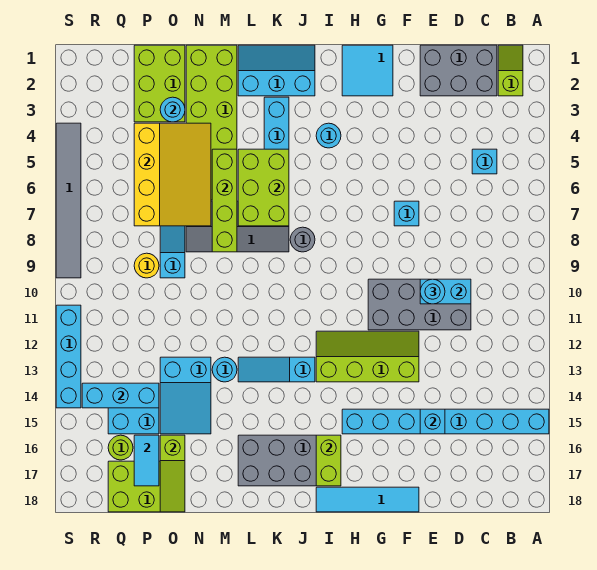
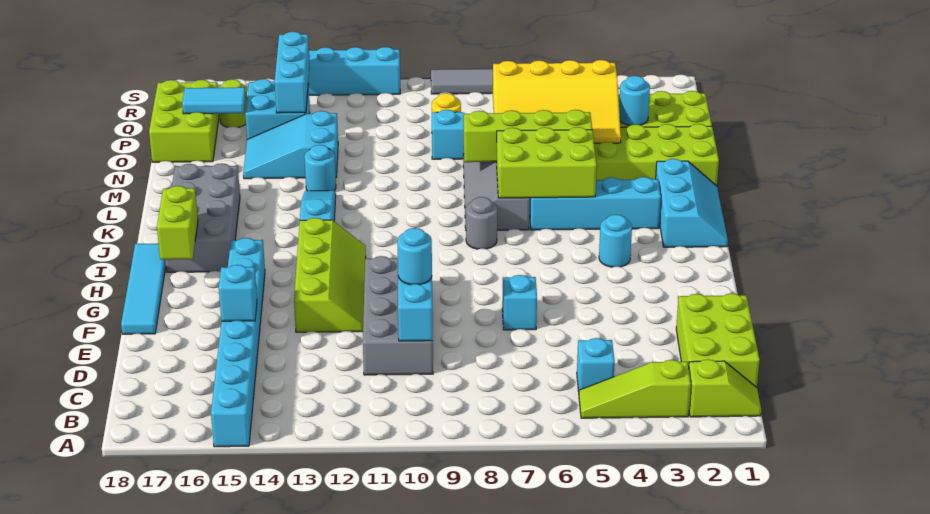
grey 2x3 brick [420,45,497,96] -> lime 2x3 brick [676,293,760,387]
cyan 2x2 tile [342,45,393,96] -> none
lime 1x2 brick [316,435,341,486] -> lime 1x2 brick turned to [157,186,198,260]
lime 1x3 slope [160,435,185,512] -> lime 1x3 slope moved to [579,360,691,418]

